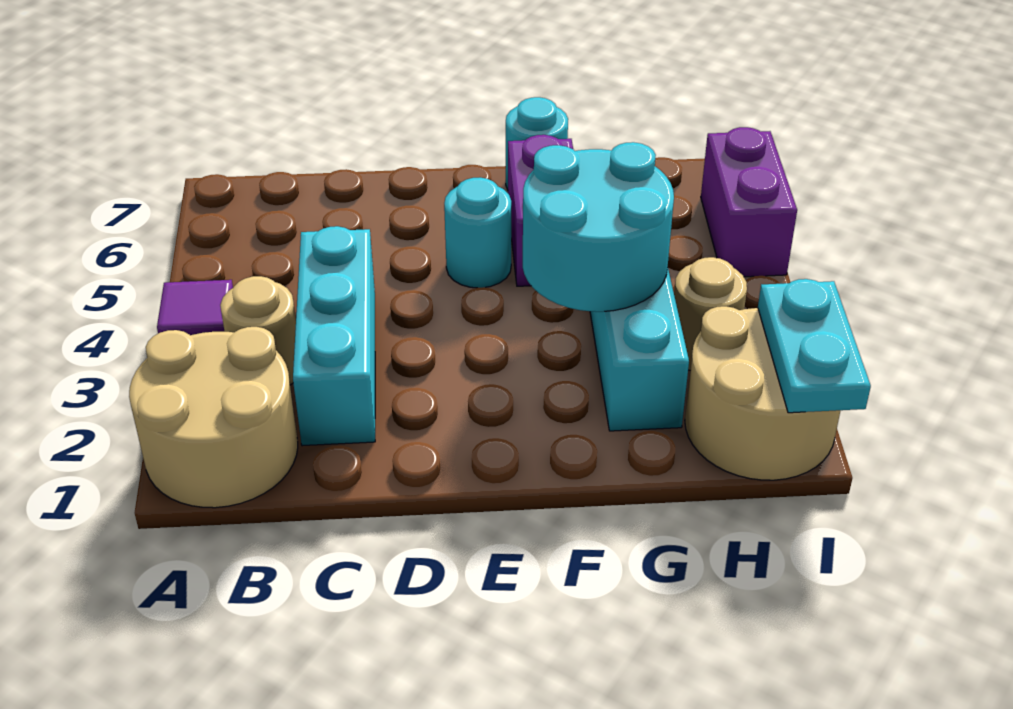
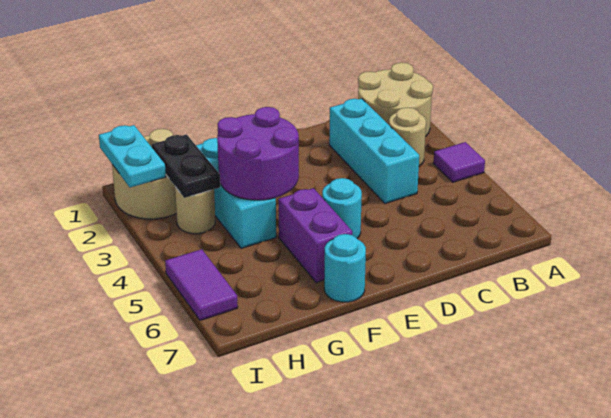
cyan 2x2 round brick [523,142,674,312] -> purple 2x2 round brick [217,107,299,200]
none -> black 1x2 plate [152,134,220,198]
purple 1x2 brick [701,127,797,277] -> purple 1x2 tile [165,249,238,320]

